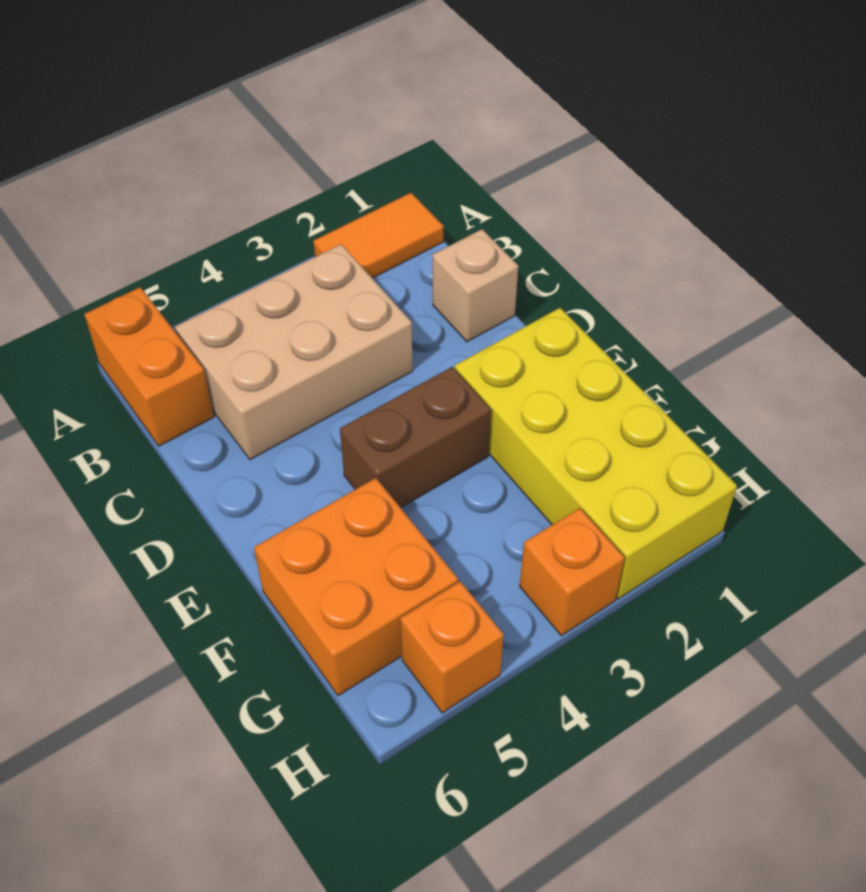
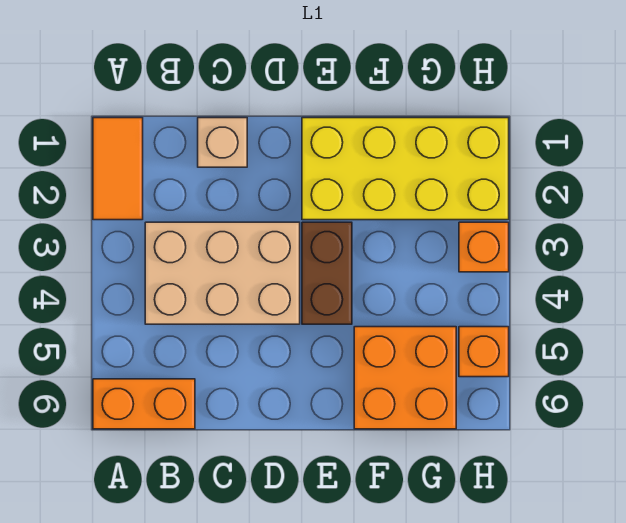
tan 2x3 brick [175,244,413,460] -> tan 2x3 brick turned to [145,222,300,324]

